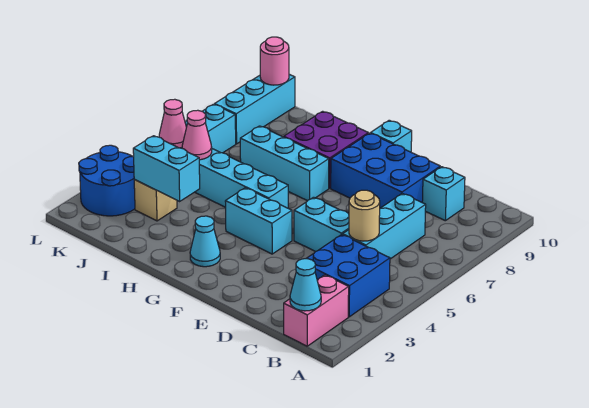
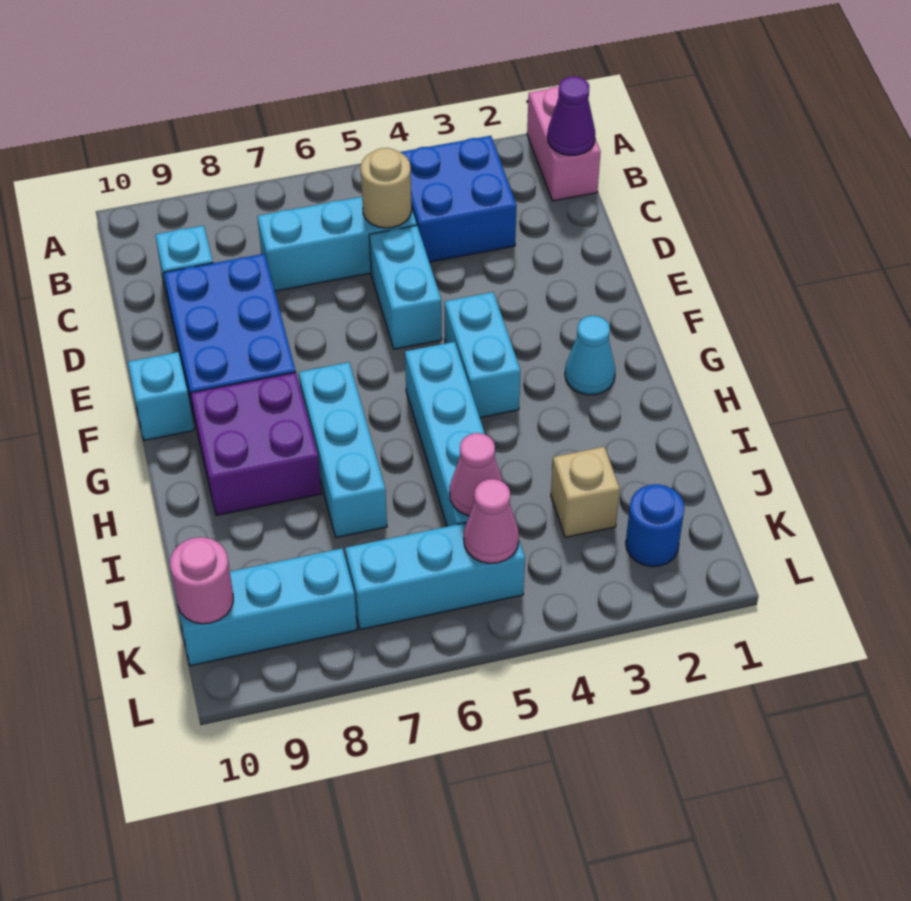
pink 1x2 brick [284,275,349,346] -> pink 1x2 brick turned to [527,87,601,201]
cyan 1x1 cone [290,259,321,311] -> purple 1x1 cone [547,76,595,156]
cyan 1x2 brick [133,136,200,201] -> none
blue 2x2 round brick [79,145,135,216] -> blue 1x1 round brick [626,484,684,567]

